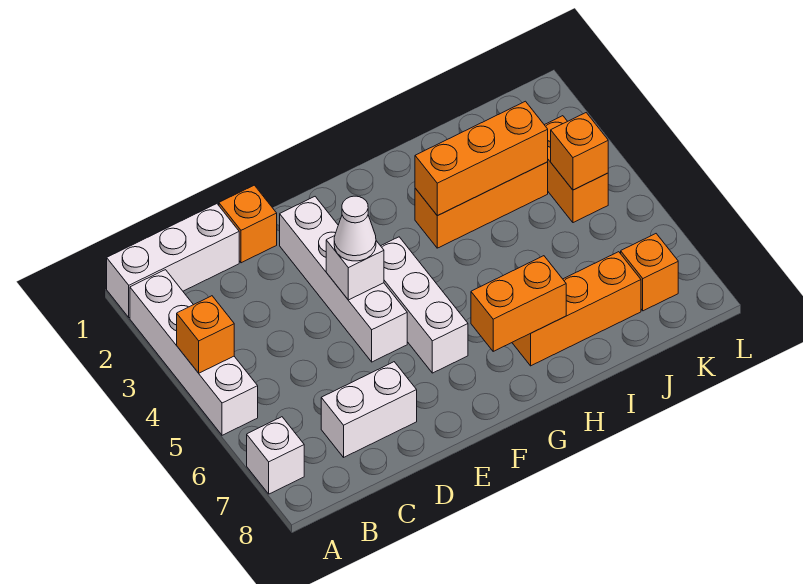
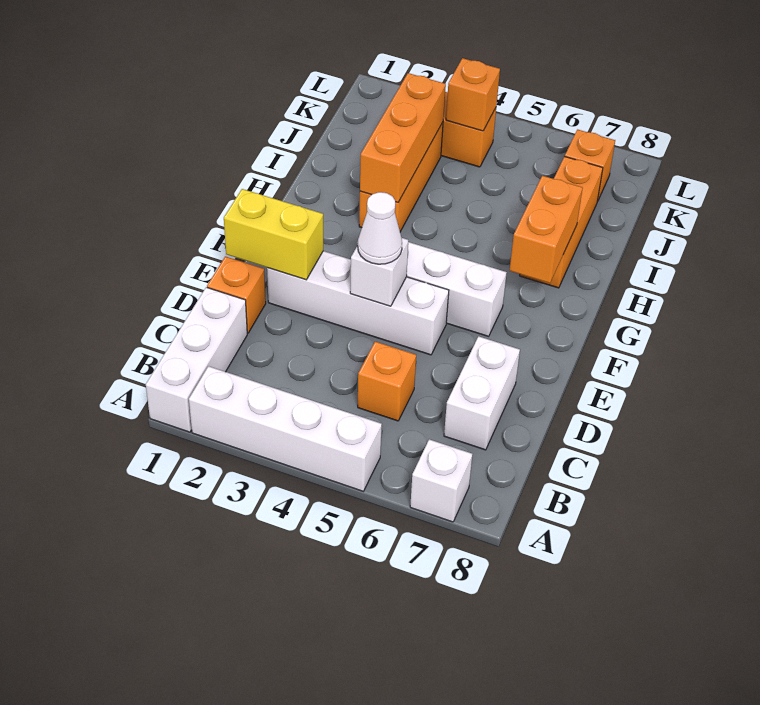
orange 1x1 brick [177,296,234,373] -> orange 1x1 brick moved to [358,342,416,421]
none -> yellow 1x2 brick [224,189,323,280]

